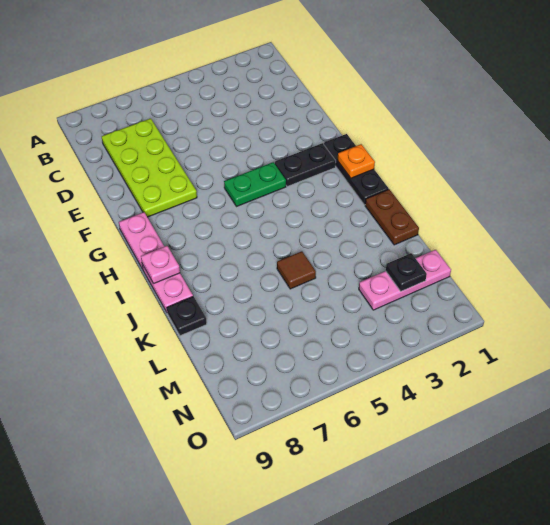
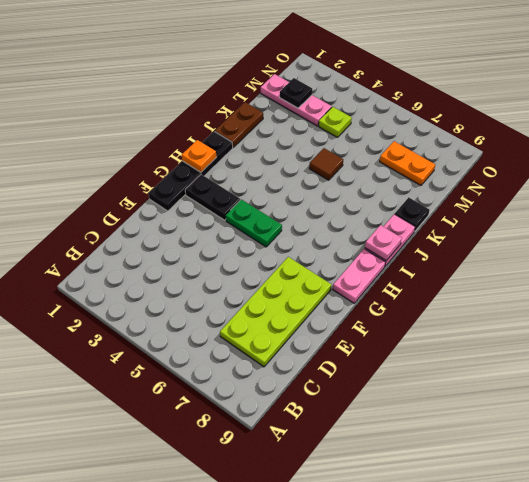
black 1x3 plate [324,134,389,205] -> black 1x4 plate [148,131,233,211]
none -> lime 1x1 plate [319,107,352,137]
none -> orange 1x2 plate [380,141,435,185]

